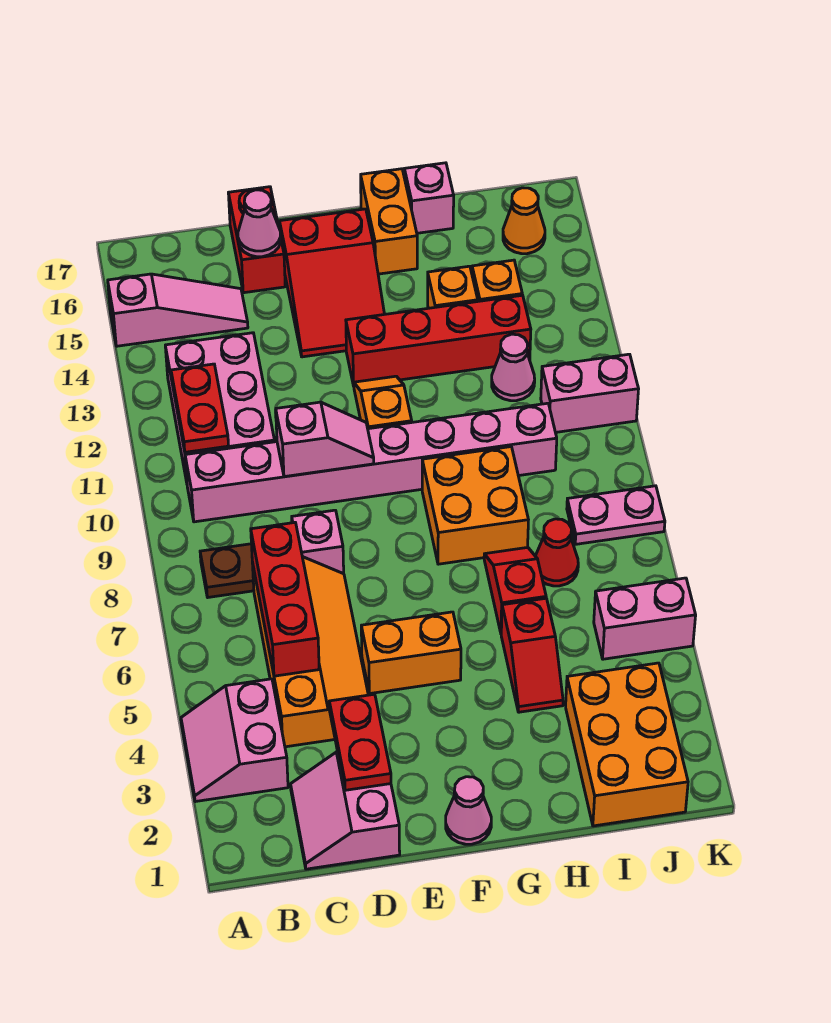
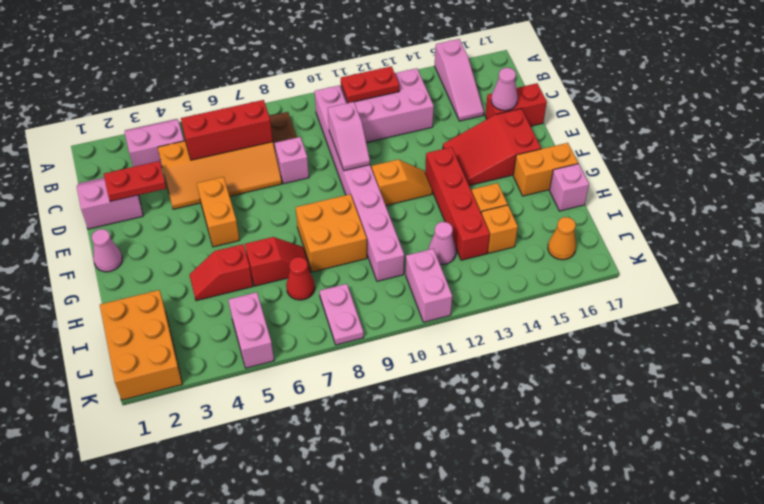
orange 2x3 brick [566,663,688,826] -> orange 2x3 brick turned to [100,290,182,400]

